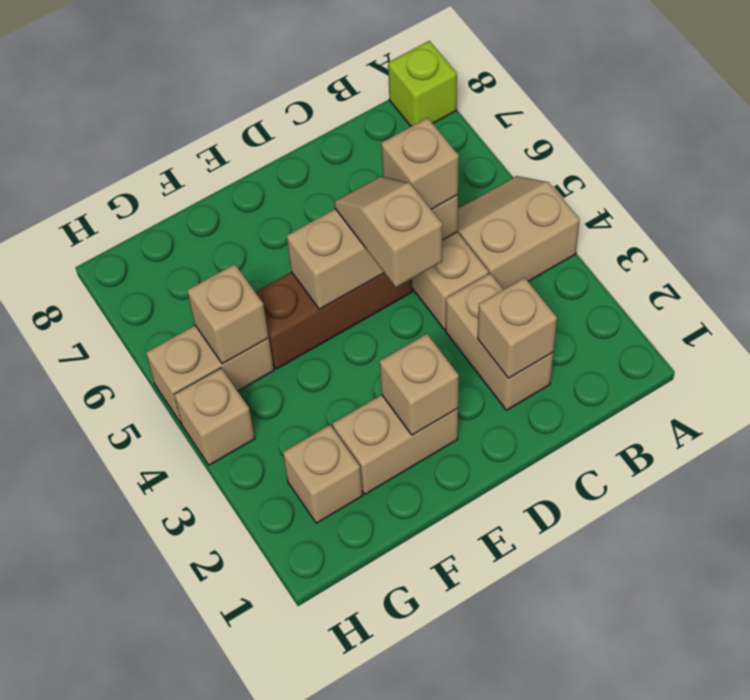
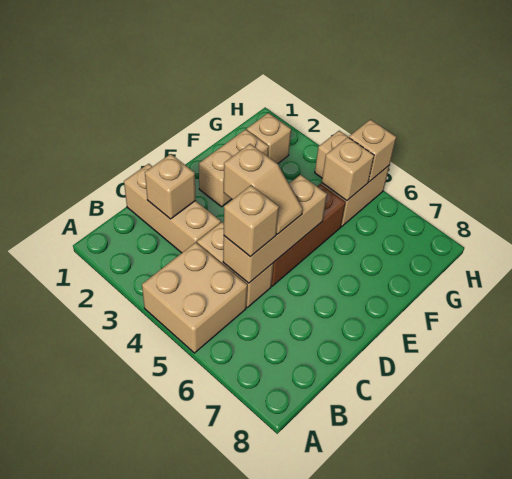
tan 2x2 slope [458,176,580,290] -> tan 2x2 brick [142,242,247,353]
lime 1x1 brick [388,41,457,126] -> none
tan 1x2 brick [446,273,553,410] -> tan 1x3 brick [124,164,221,253]
tan 1x1 brick [380,334,459,435] -> tan 1x1 brick moved to [349,120,396,182]

